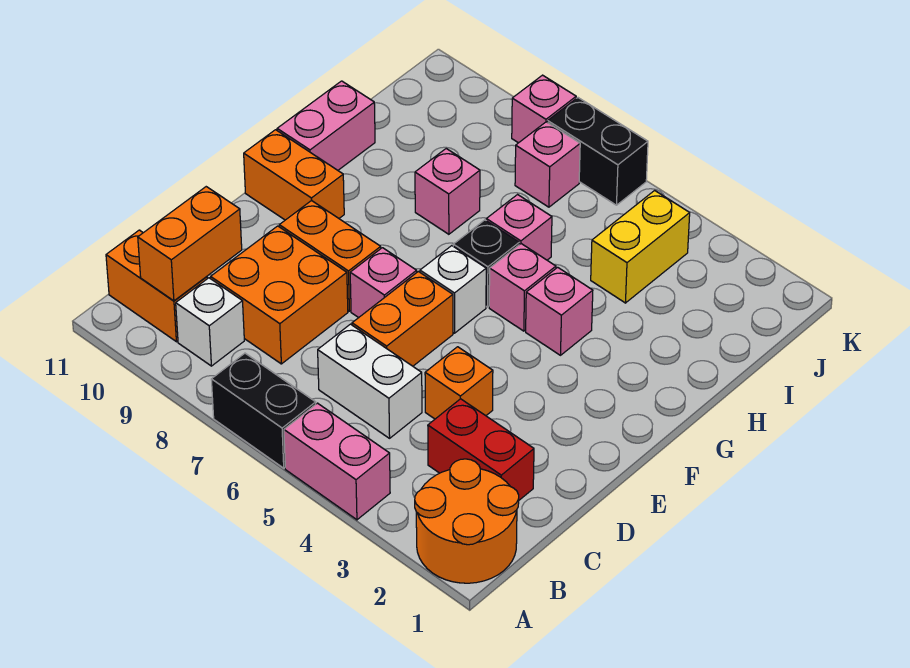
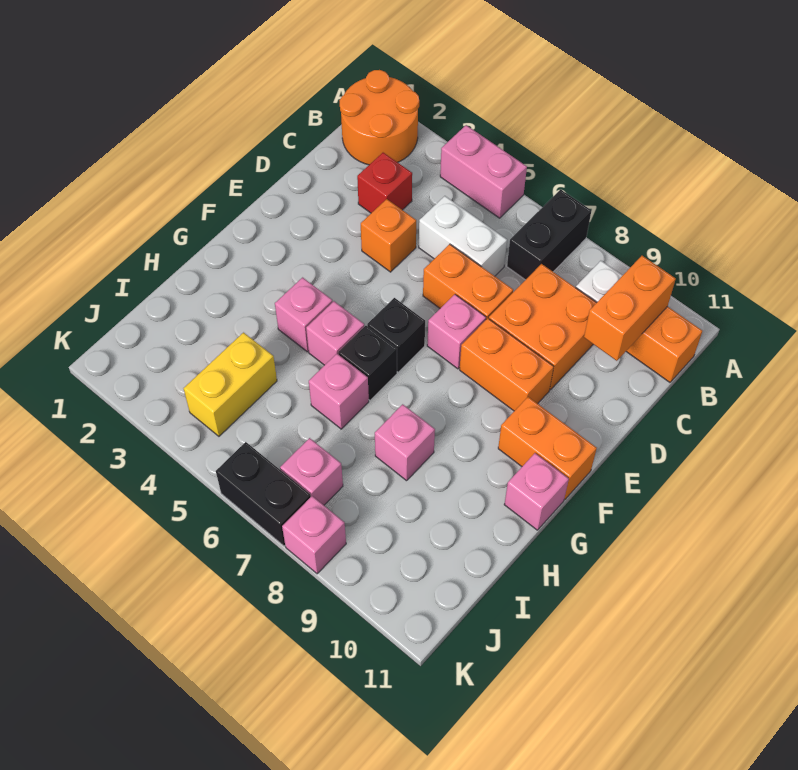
black 1x2 brick [211,353,316,468] -> black 1x2 brick turned to [507,189,592,280]
red 1x2 brick [428,399,534,500] -> red 1x1 brick [357,153,412,213]
orange 1x2 brick [352,272,453,366] -> orange 1x2 brick turned to [423,244,513,319]
white 1x1 brick [420,246,486,333] -> black 1x1 brick [367,298,425,372]
pink 1x2 brick [277,81,375,170] -> pink 1x1 brick [504,453,569,530]

